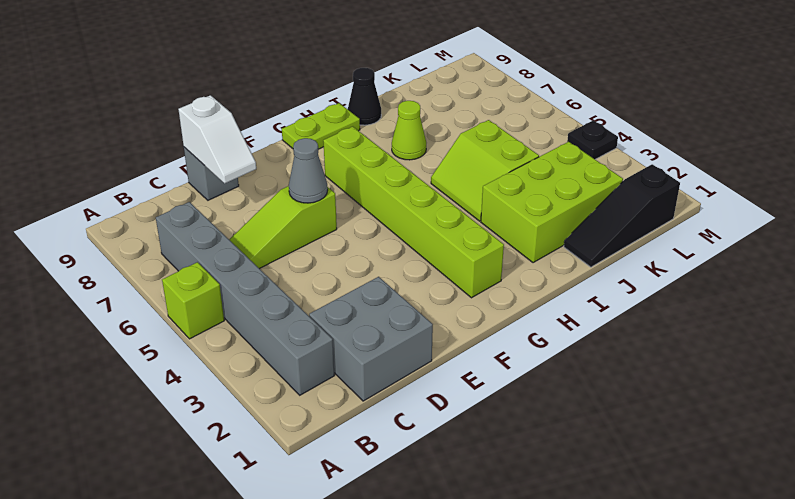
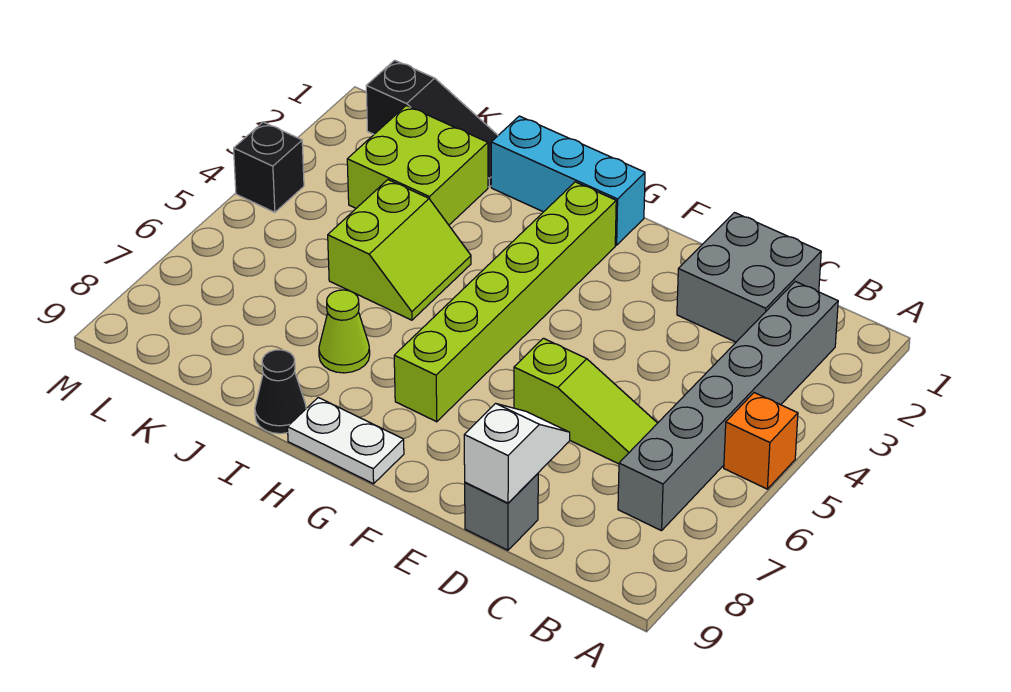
lime 1x1 brick [162,262,224,339] -> orange 1x1 brick [724,393,798,489]
grey 1x1 cone [289,138,328,203] -> none
none -> cyan 1x3 brick [491,116,645,245]
lime 1x2 plate [282,103,360,149] -> white 1x2 plate [288,398,404,484]
lime 2x3 brick [481,142,623,263] -> lime 2x2 brick [347,106,488,225]
black 1x1 plate [567,120,618,159] -> black 1x1 brick [234,122,304,212]

